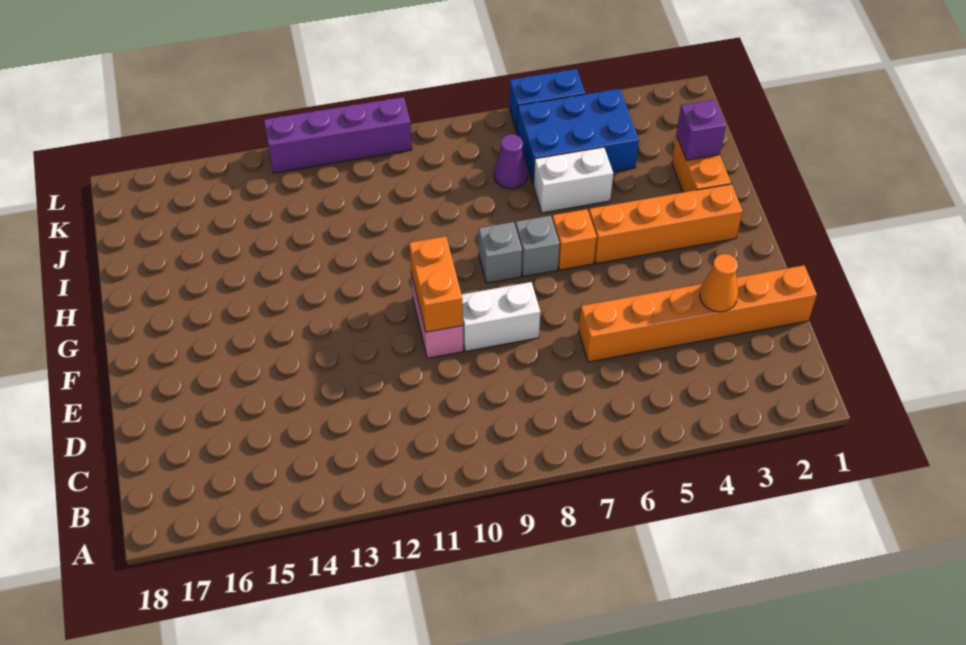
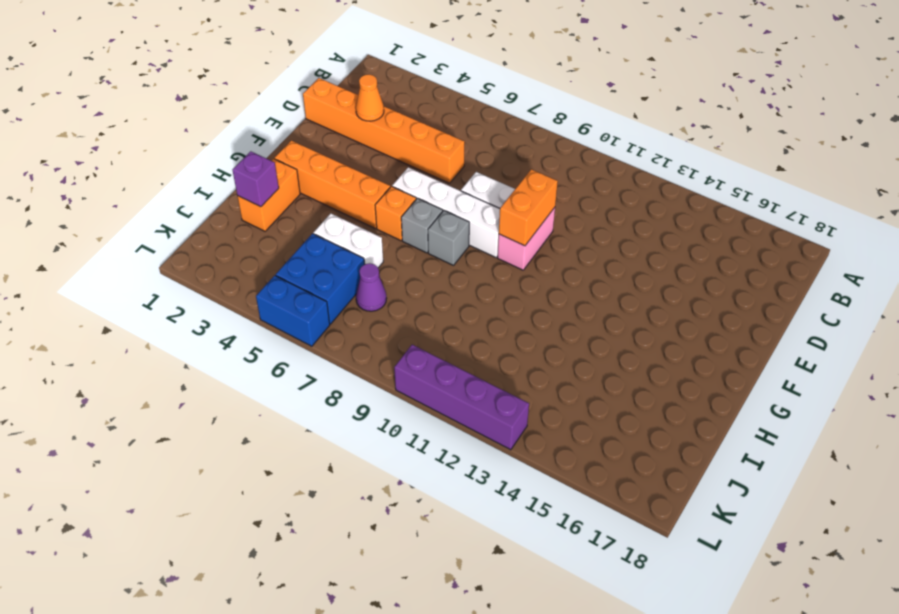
none -> white 1x4 brick [392,167,500,257]
blue 2x3 brick [517,89,639,185] -> blue 2x2 brick [276,234,364,324]

